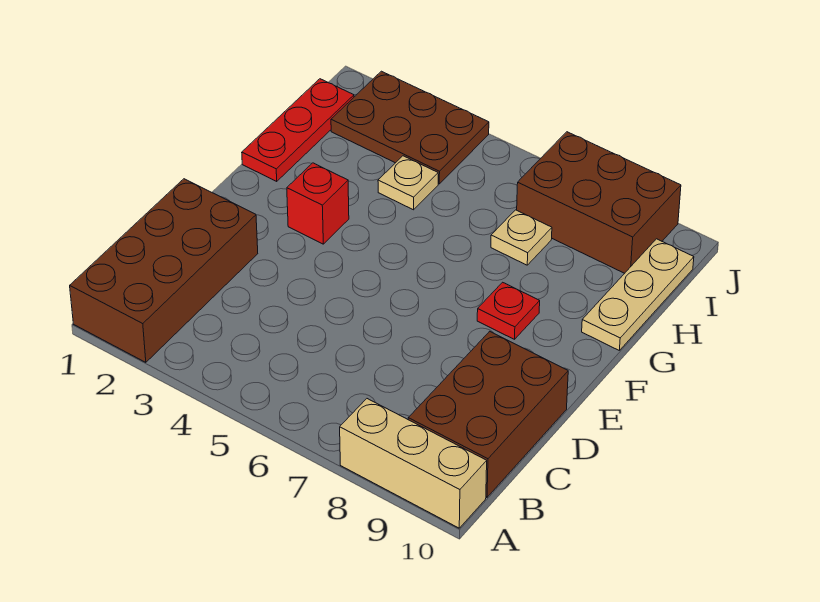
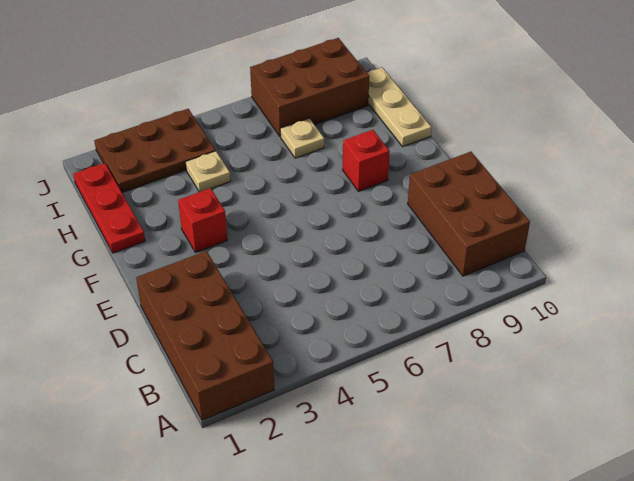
tan 1x3 brick [340,399,487,528] -> none
red 1x1 plate [477,282,540,339] -> red 1x1 brick [343,130,390,191]

